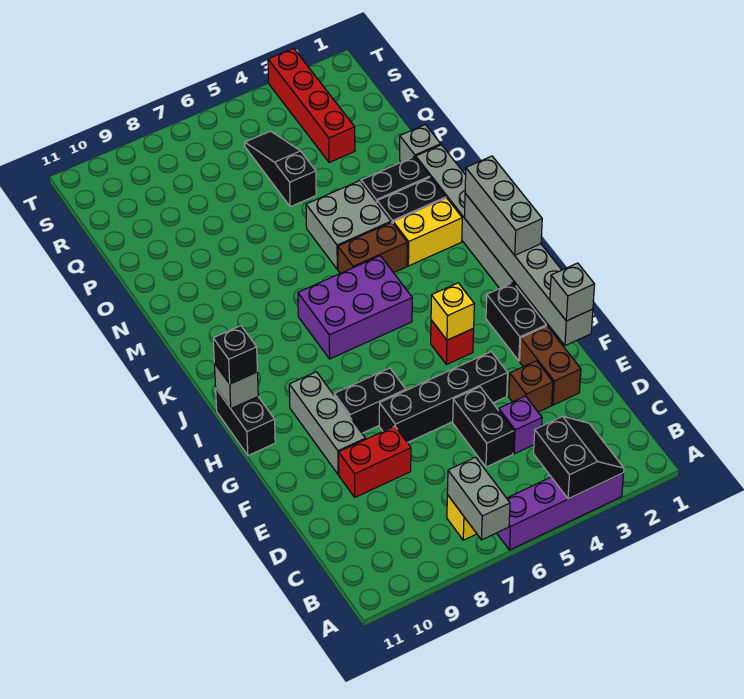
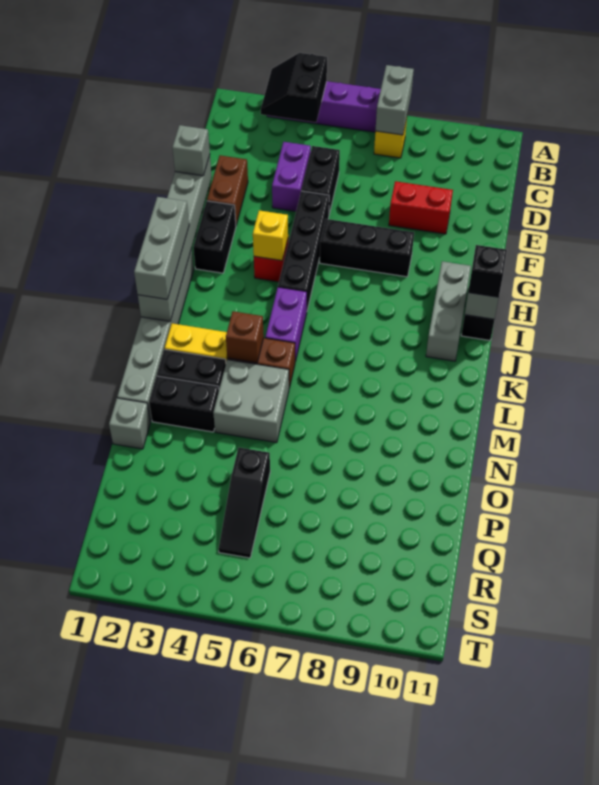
purple 1x1 brick [499,396,542,454] -> purple 1x2 brick [272,142,311,211]
brown 1x1 brick [509,361,553,412] -> brown 1x1 brick moved to [226,311,264,363]
black 1x4 brick [379,352,508,443] -> black 1x4 brick turned to [278,191,329,310]
grey 1x3 brick [289,372,365,475] -> grey 1x3 brick moved to [426,261,471,361]
black 1x2 brick [334,368,406,433] -> black 1x3 brick [320,219,414,277]
purple 2x3 brick [298,256,412,359] -> purple 1x2 brick [265,287,307,362]
red 1x4 brick [268,48,355,163] -> none

